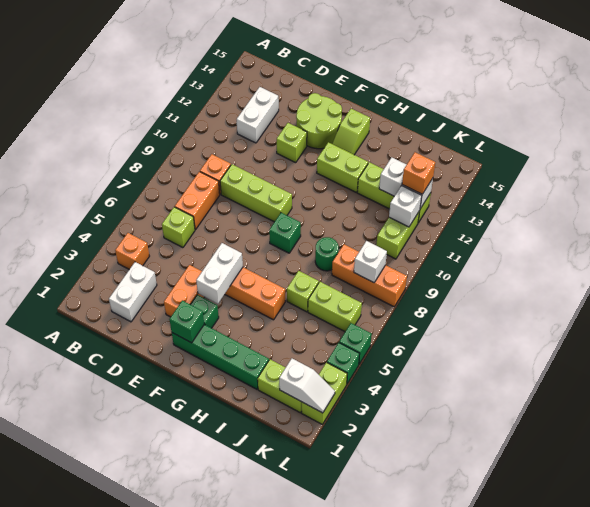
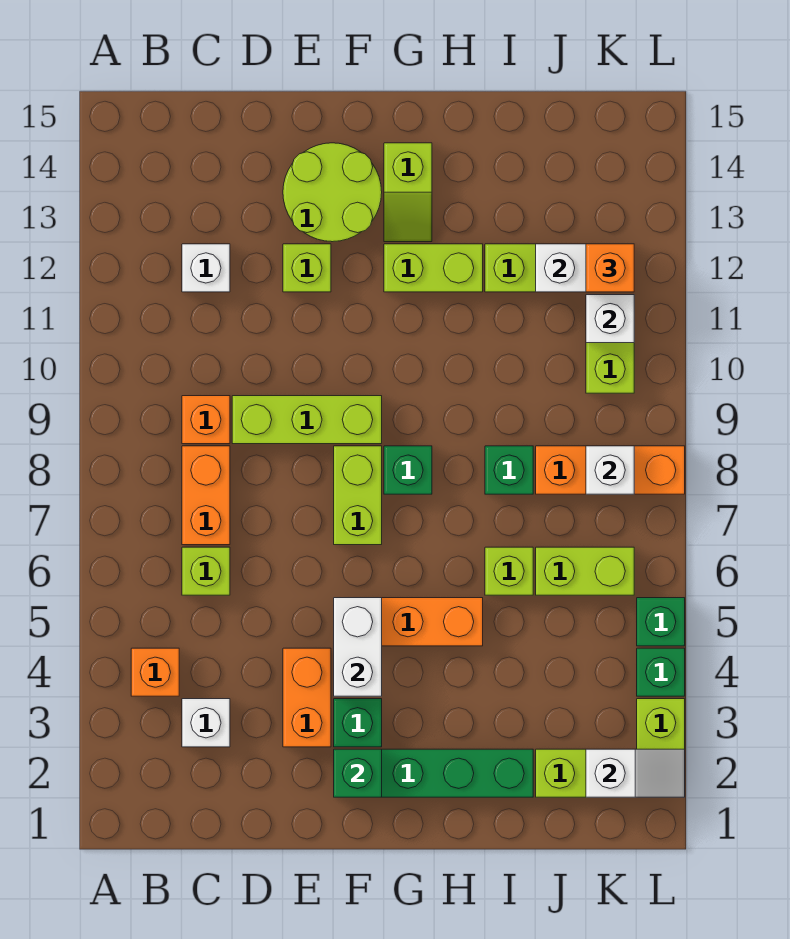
white 1x2 brick [109,262,157,322] -> white 1x1 brick [182,699,230,747]
white 1x2 brick [237,87,279,143] -> white 1x1 brick [182,244,230,292]
none -> lime 1x2 brick [334,446,382,545]
green 1x1 round brick [315,237,339,271] -> green 1x1 brick [485,446,533,494]

